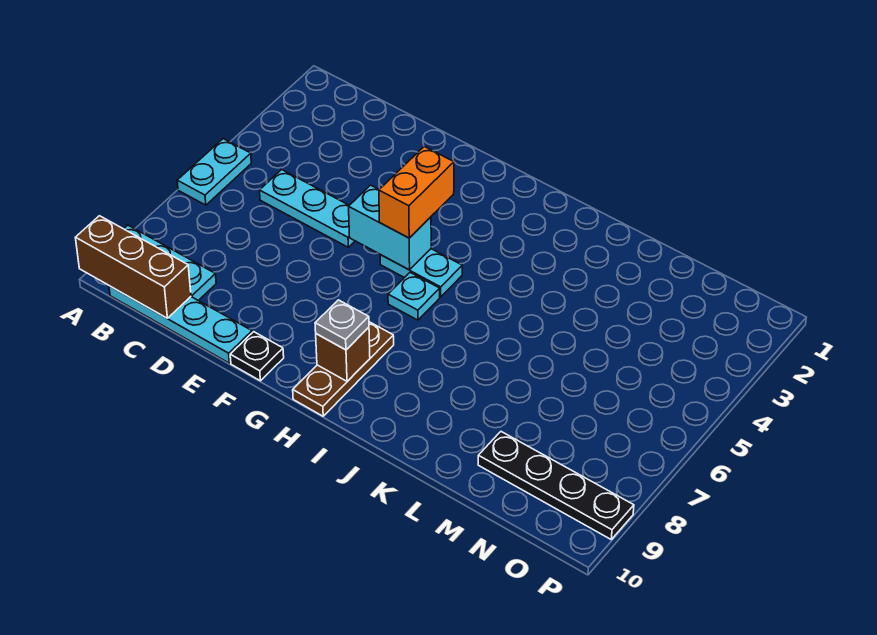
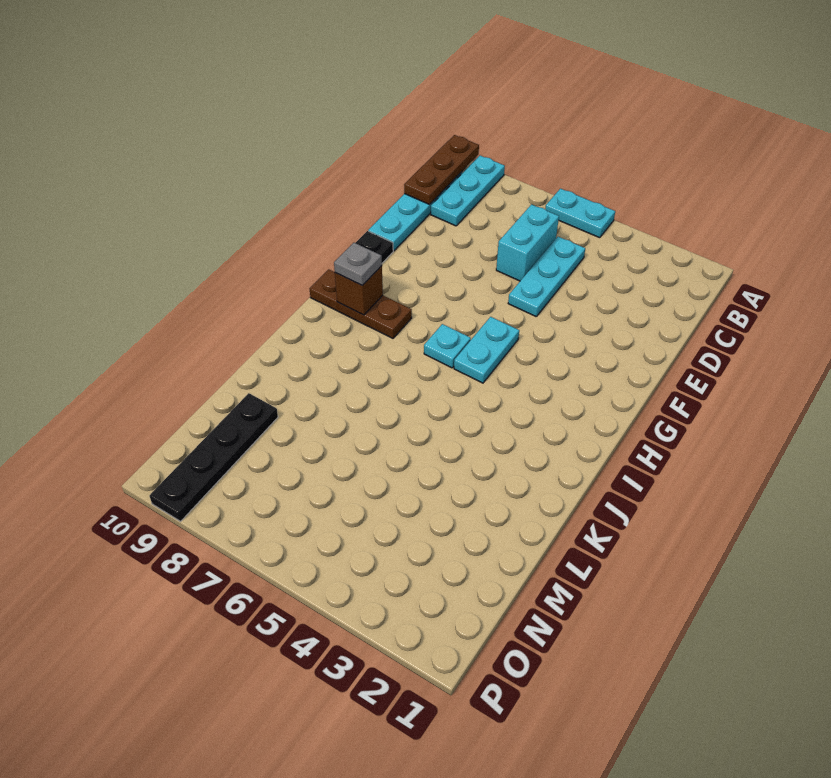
brown 1x3 brick [75,216,191,318] -> brown 1x3 plate [404,135,479,204]
cyan 1x2 brick [349,185,431,270] -> cyan 1x2 brick moved to [496,204,559,281]
orange 1x2 brick [379,147,454,238] -> none

